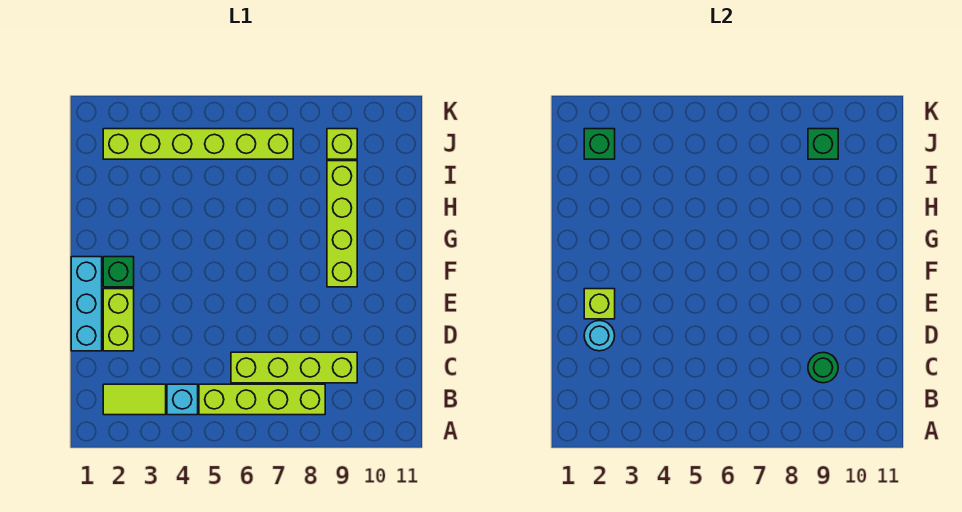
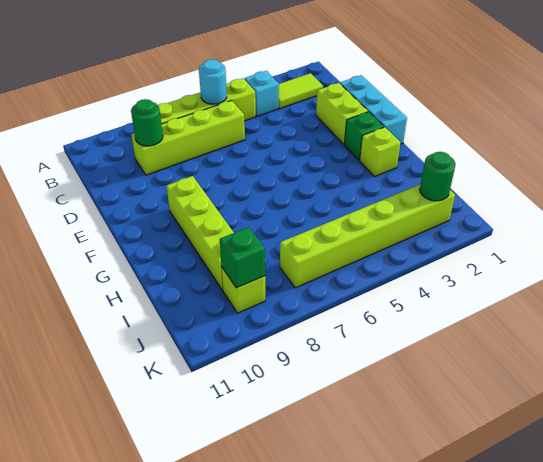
cyan 1x1 round brick [584,321,615,351] -> cyan 1x1 round brick moved to [199,59,227,104]
lime 1x1 brick [584,289,615,319] -> lime 1x1 brick moved to [360,127,401,176]
green 1x1 brick [584,129,615,159] -> green 1x1 round brick [420,152,456,201]

